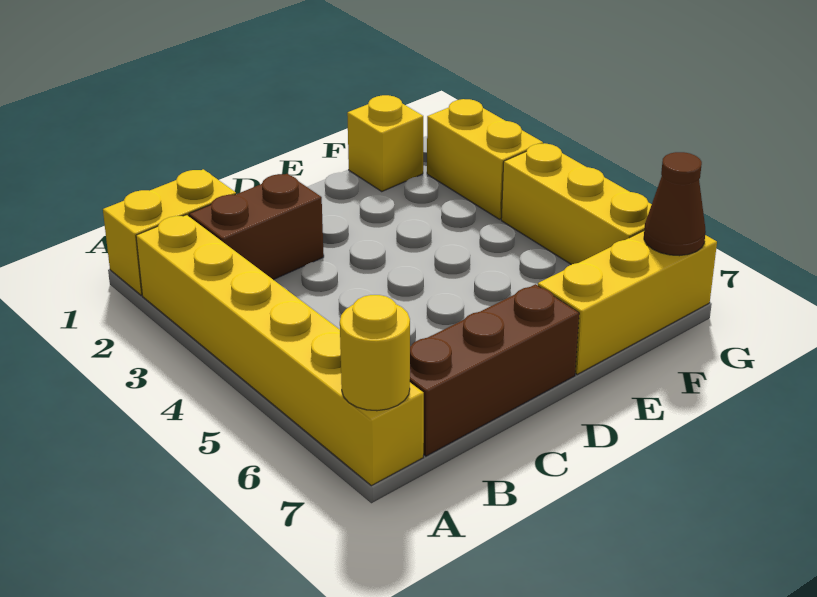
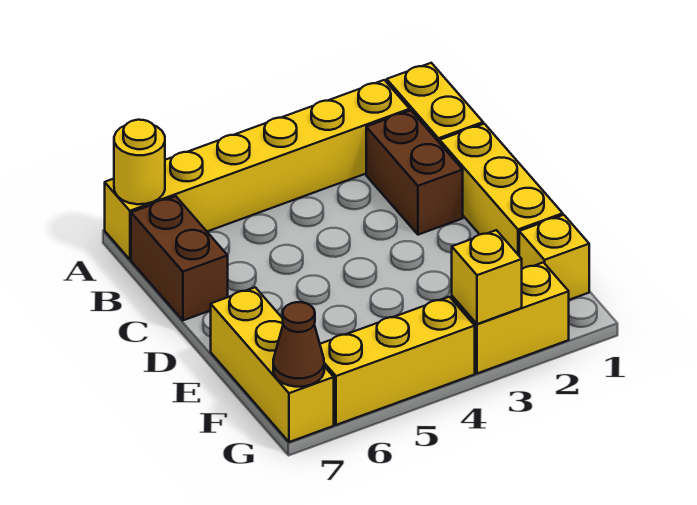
brown 1x3 brick [410,284,579,456] -> brown 1x2 brick [131,196,228,320]
none -> yellow 1x3 brick [440,124,563,255]
none -> yellow 1x1 brick [452,230,522,324]

